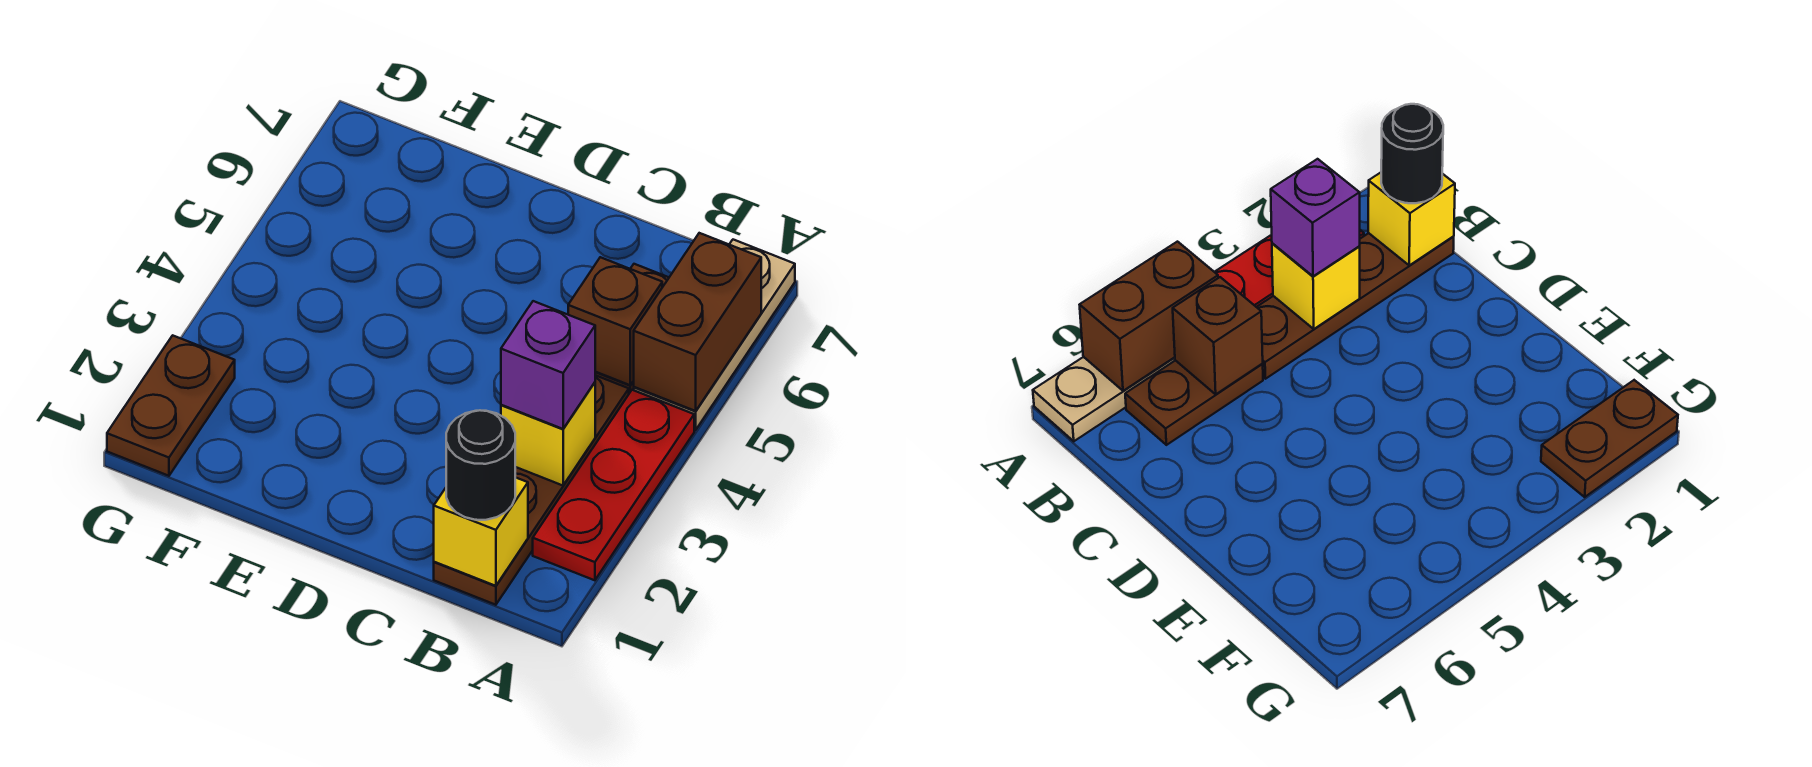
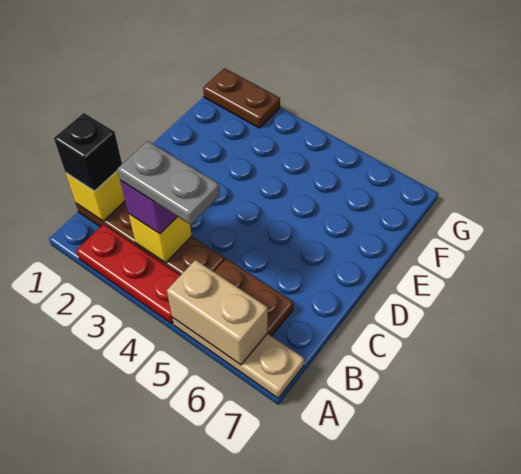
brown 1x2 brick [633,233,761,411] -> tan 1x2 brick [167,260,268,365]
black 1x1 round brick [446,410,515,520] -> black 1x1 brick [54,113,122,191]
none -> grey 1x2 plate [118,141,220,225]
brown 1x1 brick [568,257,662,385] -> none

